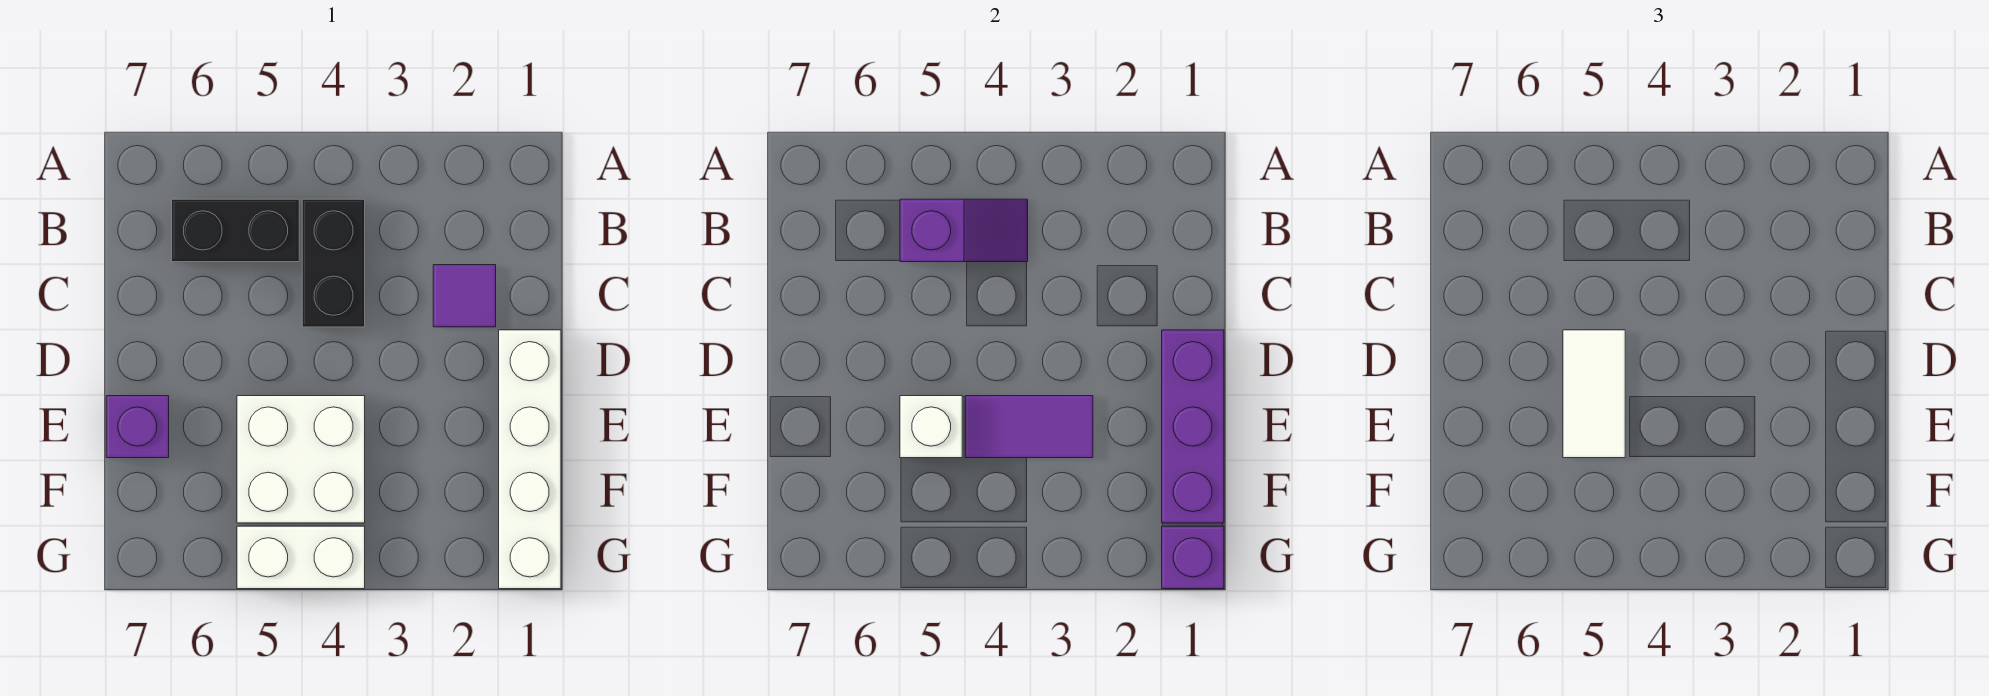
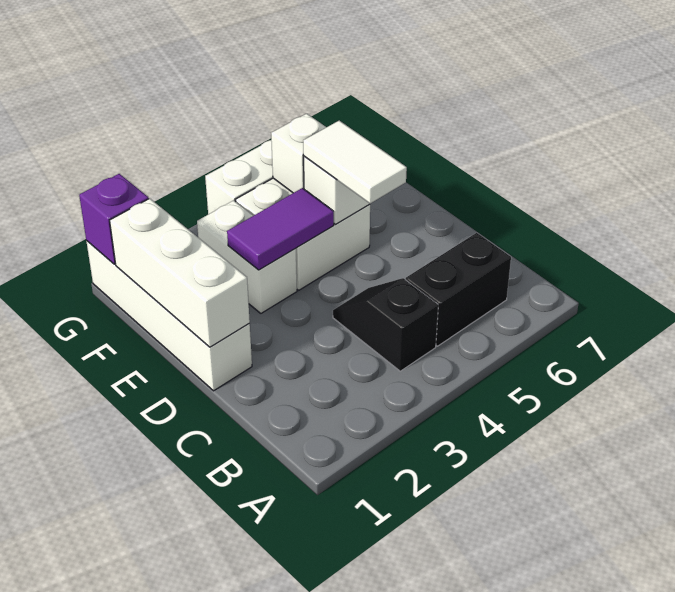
black 1x2 brick [302,199,365,327] -> black 1x2 slope [333,278,438,371]
purple 1x2 slope [900,199,1028,262] -> none
purple 1x1 tile [433,265,496,327] -> none
purple 1x3 brick [1162,330,1224,523] -> white 1x3 brick [110,199,250,347]
none -> white 1x2 brick [197,200,297,313]
purple 1x1 brick [106,396,169,458] -> none
none -> white 1x1 brick [271,114,326,193]

